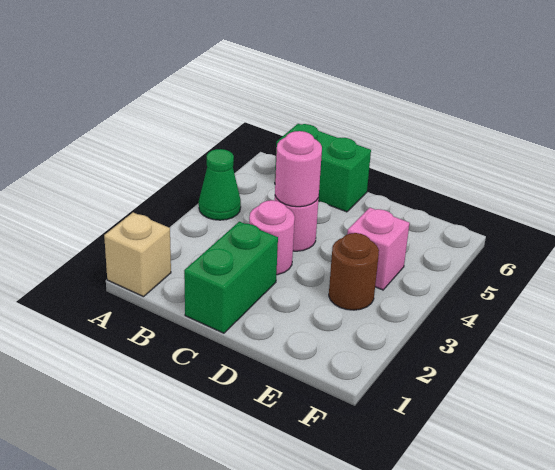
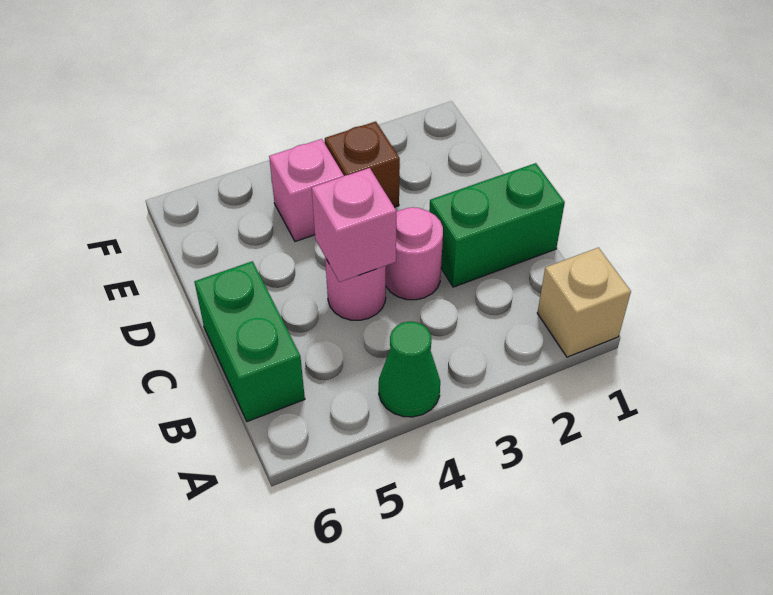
pink 1x1 round brick [275,131,322,207] -> pink 1x1 brick [312,168,396,282]
brown 1x1 round brick [329,233,379,310] -> brown 1x1 brick [325,122,400,207]

